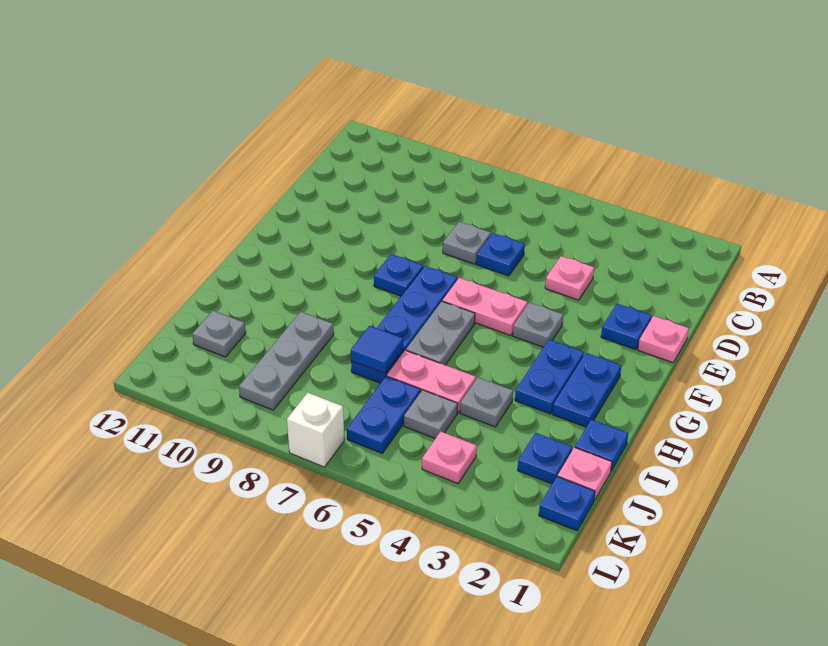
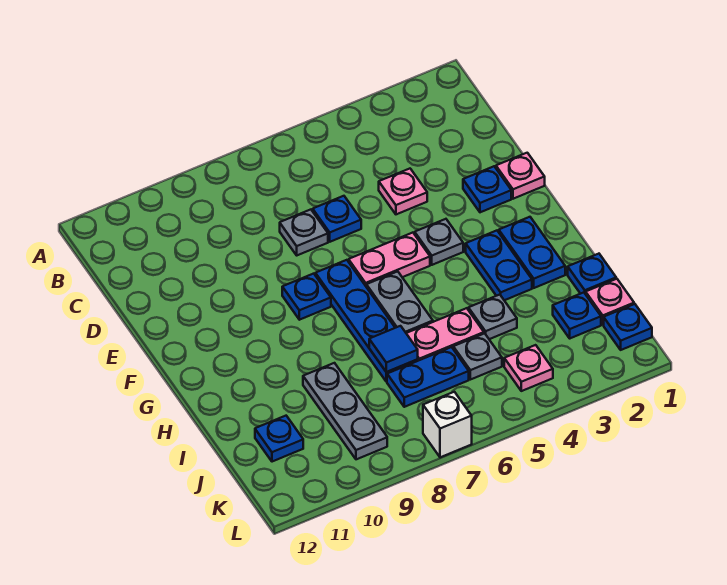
blue 1x2 plate [347,376,421,453] -> blue 1x2 plate turned to [387,347,469,407]
grey 1x1 plate [192,311,246,357] -> blue 1x1 plate [255,416,303,462]

